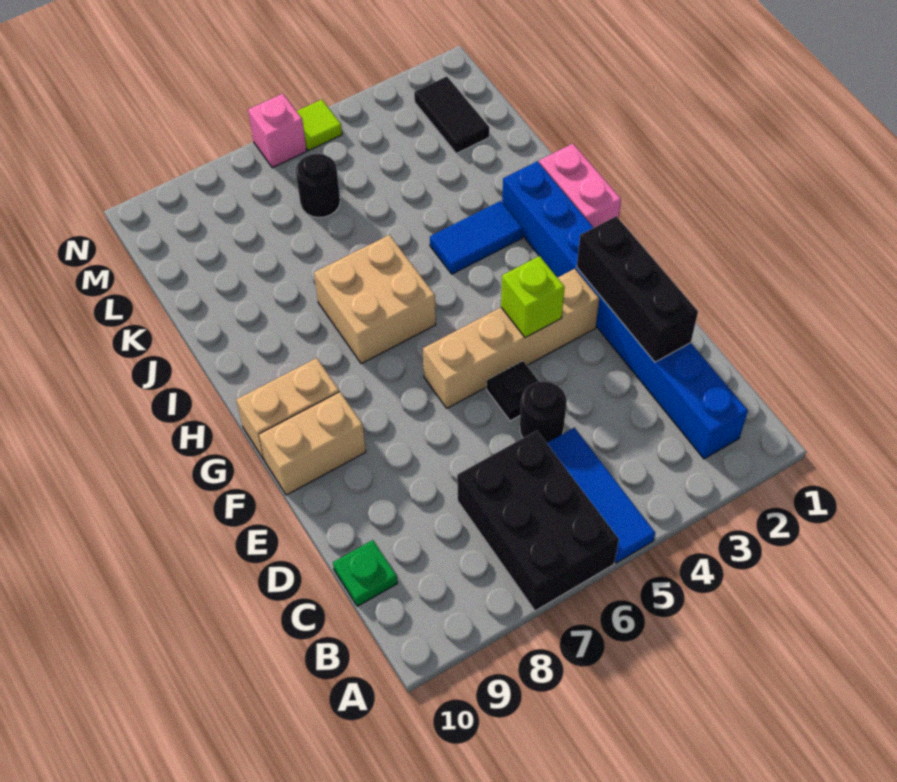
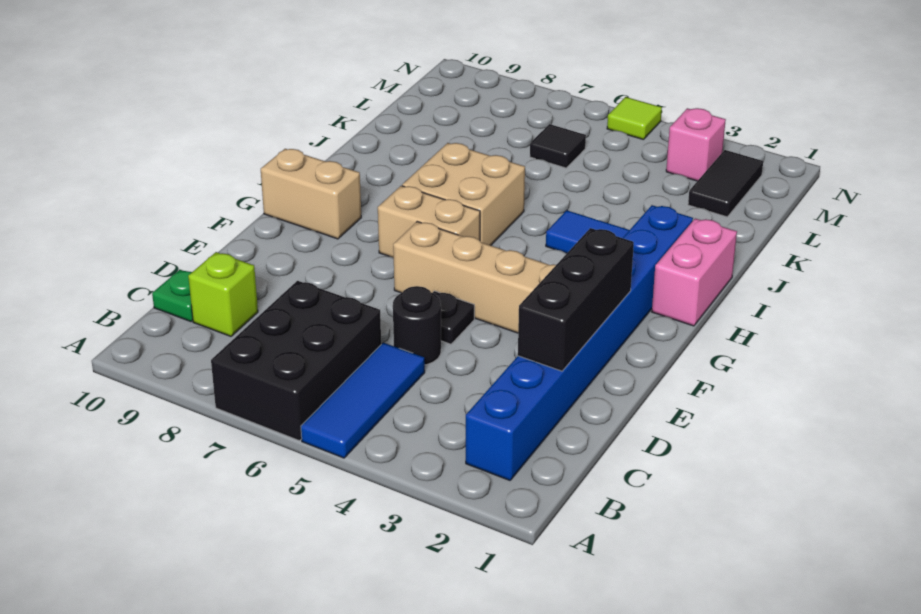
lime 1x1 brick [501,256,565,338] -> lime 1x1 brick moved to [188,252,258,336]
tan 1x2 brick [259,392,366,495] -> tan 1x2 brick moved to [378,186,480,258]
black 1x1 round brick [296,154,340,218] -> black 1x1 tile [530,124,586,168]
pink 1x1 brick [248,94,307,168] -> pink 1x1 brick moved to [666,108,726,181]

